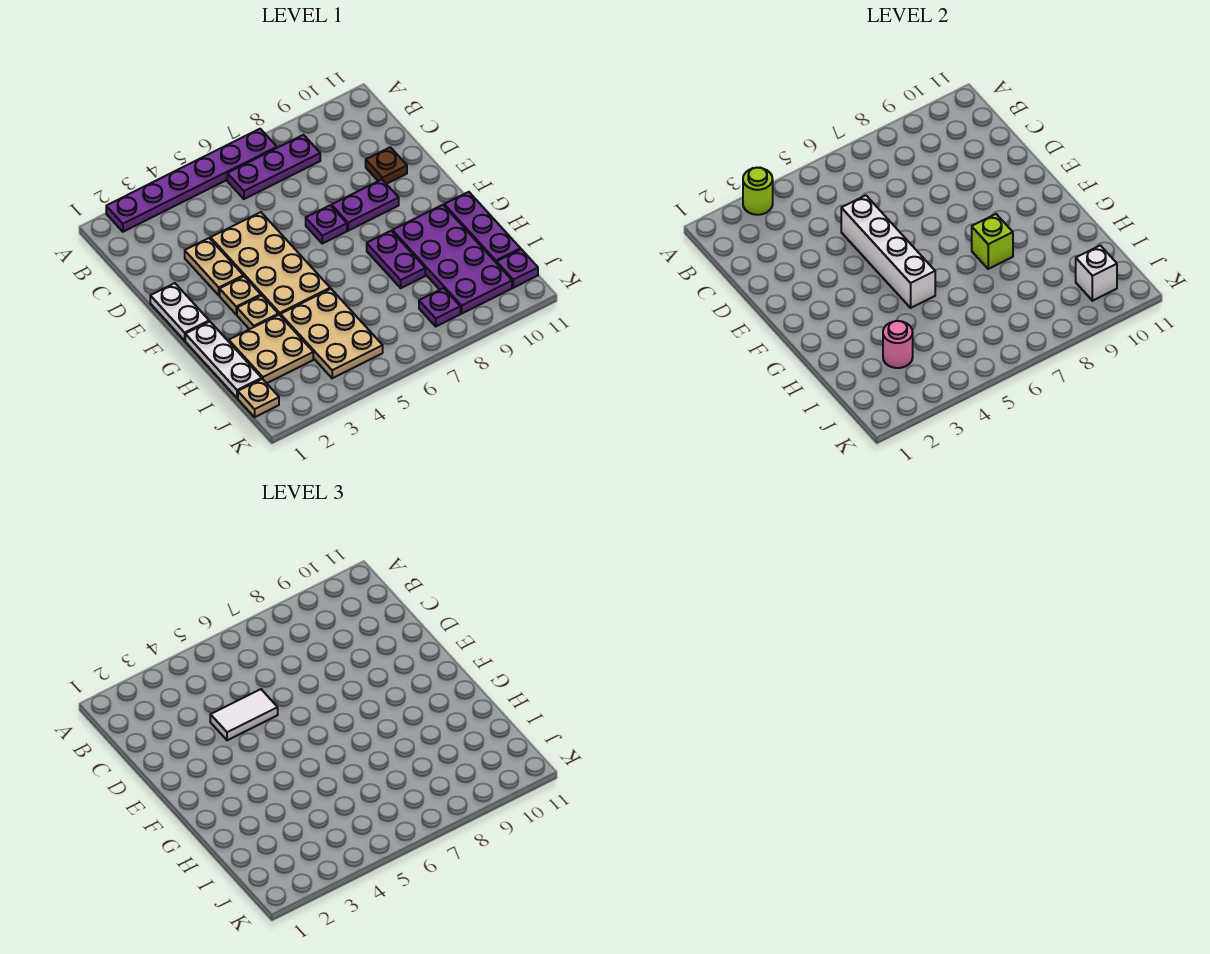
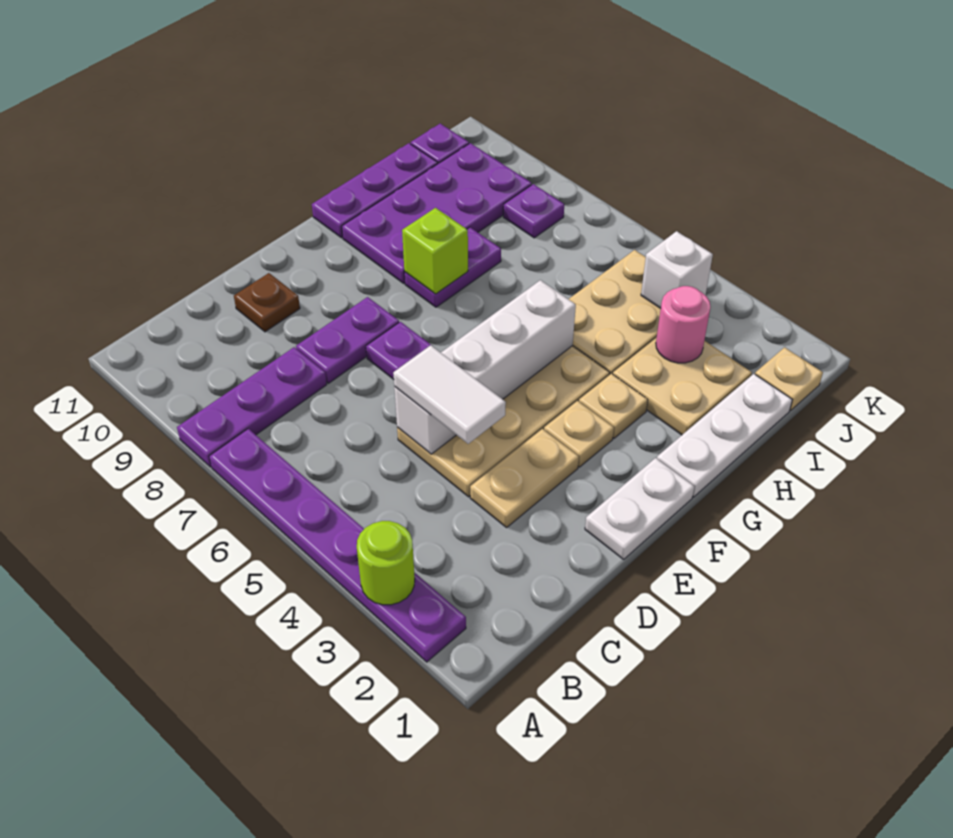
purple 1x3 plate [227,135,320,199] -> purple 1x3 plate turned to [177,347,327,467]
purple 1x2 plate [332,180,399,231] -> purple 1x2 plate turned to [296,297,399,383]
white 1x1 brick [1076,245,1117,301] -> white 1x1 brick moved to [641,231,713,309]

